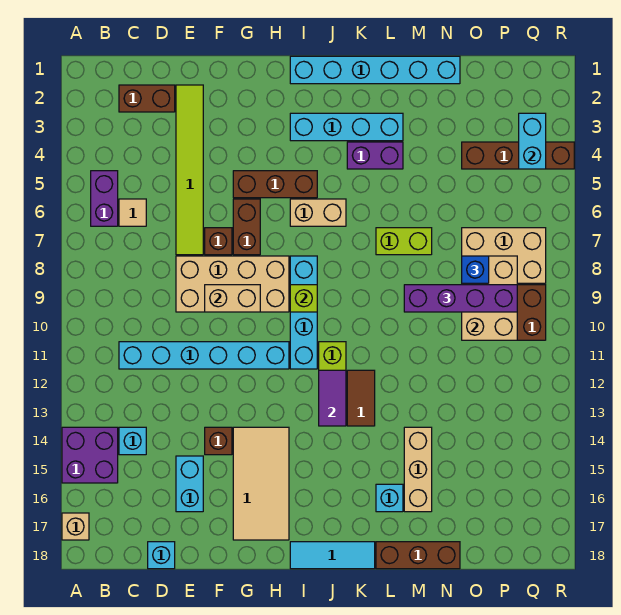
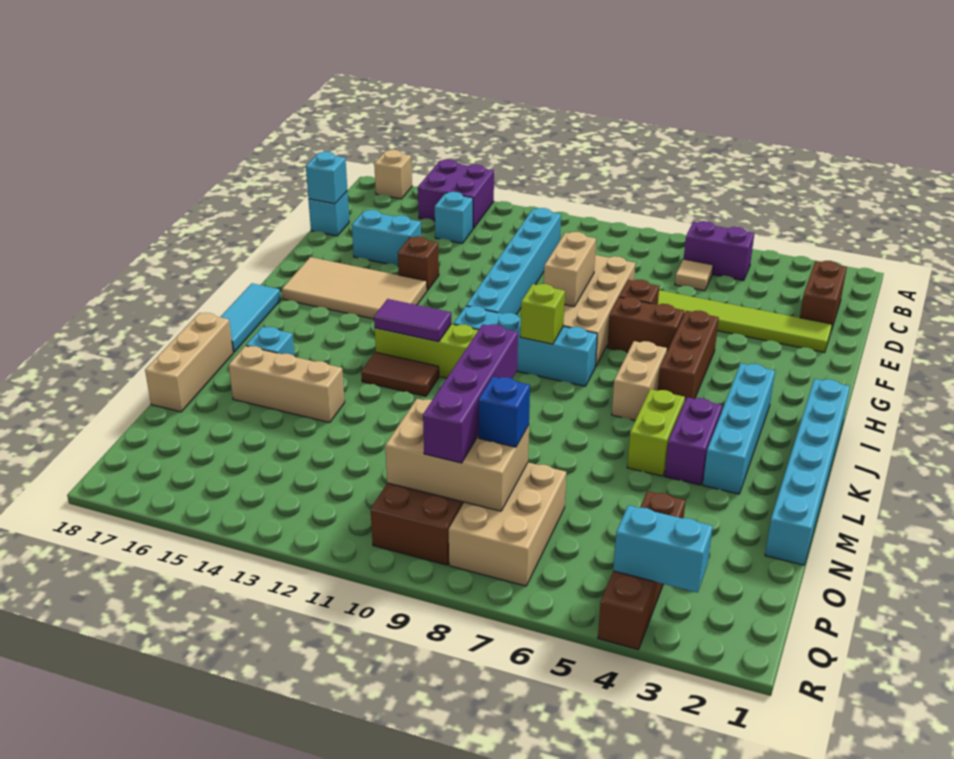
none -> cyan 1x1 brick [306,152,347,204]
lime 1x2 brick [376,228,432,255] -> lime 1x2 brick moved to [627,389,685,476]
brown 1x3 brick [376,542,460,569] -> tan 1x3 brick [145,313,233,412]

